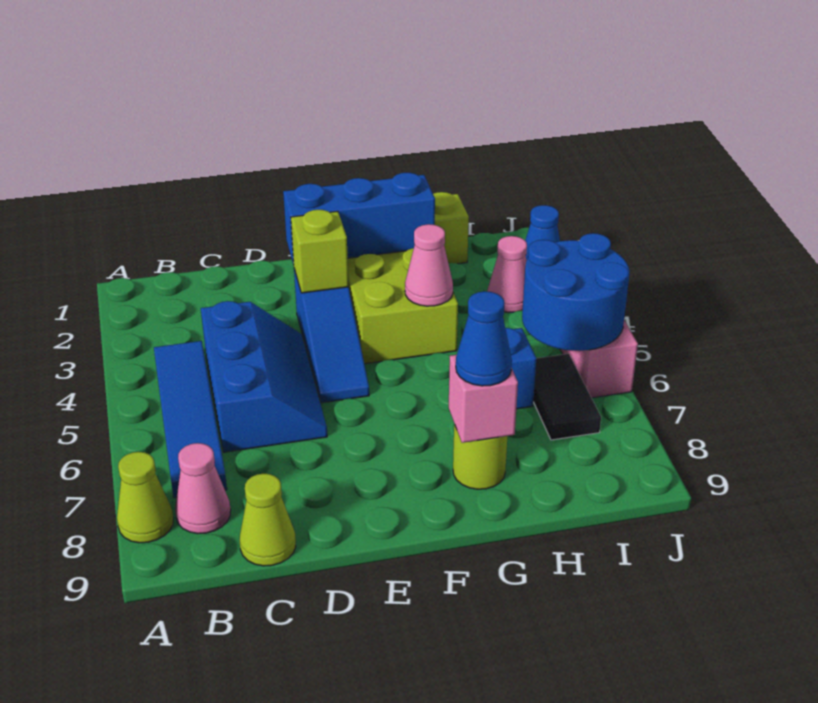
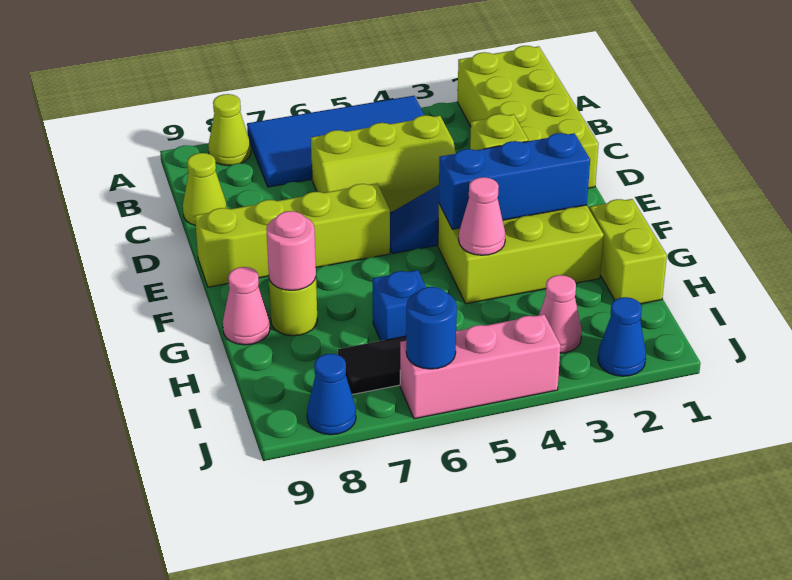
none -> lime 2x4 brick [457,46,599,188]
blue 1x4 tile [154,341,227,498] -> blue 2x4 tile [247,96,424,187]
pink 1x1 cone [175,443,231,534] -> pink 1x1 cone moved to [223,267,270,345]
blue 2x3 slope [201,301,327,452] -> lime 2x3 slope [311,115,456,213]
blue 1x3 brick [283,173,435,265] -> blue 1x3 brick turned to [439,133,590,229]
none -> lime 1x4 brick [195,183,390,287]
pink 1x1 brick [449,355,518,443] -> pink 1x1 round brick [266,211,316,290]
blue 1x1 cone [456,291,512,386] -> blue 1x1 cone moved to [307,354,356,435]
blue 2x2 round brick [522,233,630,351] -> blue 1x1 round brick [406,287,457,369]

